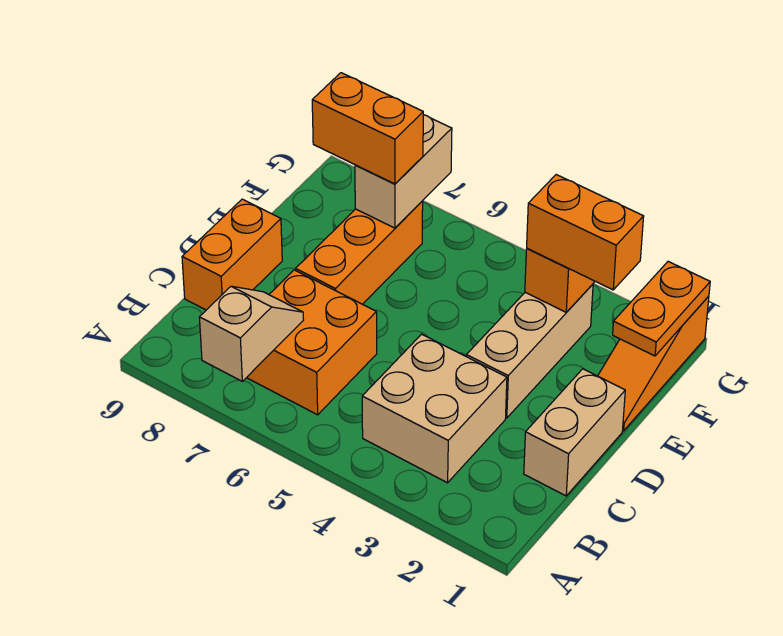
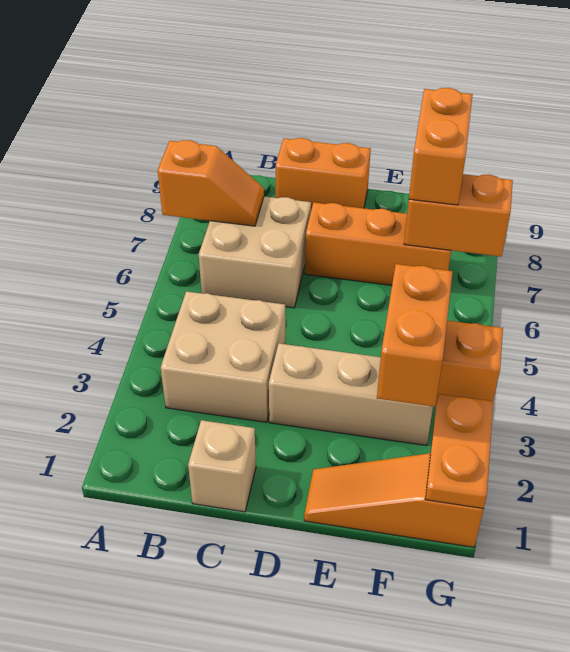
tan 1x2 slope [200,286,303,381] -> orange 1x2 slope [158,140,264,226]
orange 2x2 brick [247,270,377,415] -> tan 2x2 brick [199,197,311,308]
tan 1x2 brick [524,369,625,496] -> tan 1x1 brick [188,420,256,512]
orange 1x2 plate [613,262,710,356] -> orange 1x2 plate turned to [425,394,493,509]
tan 1x2 brick [355,115,452,228] -> orange 1x2 brick [404,174,513,256]

